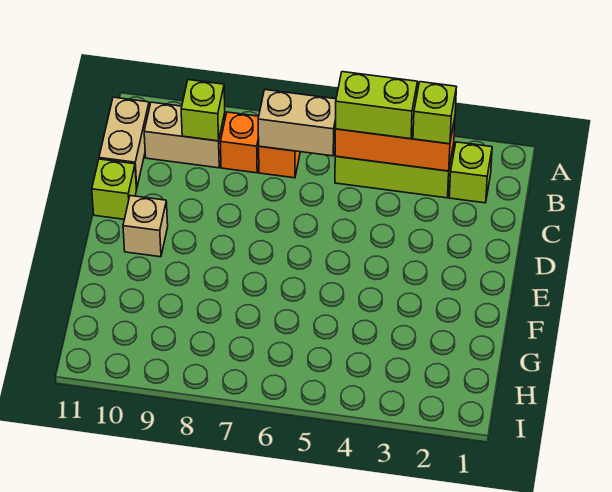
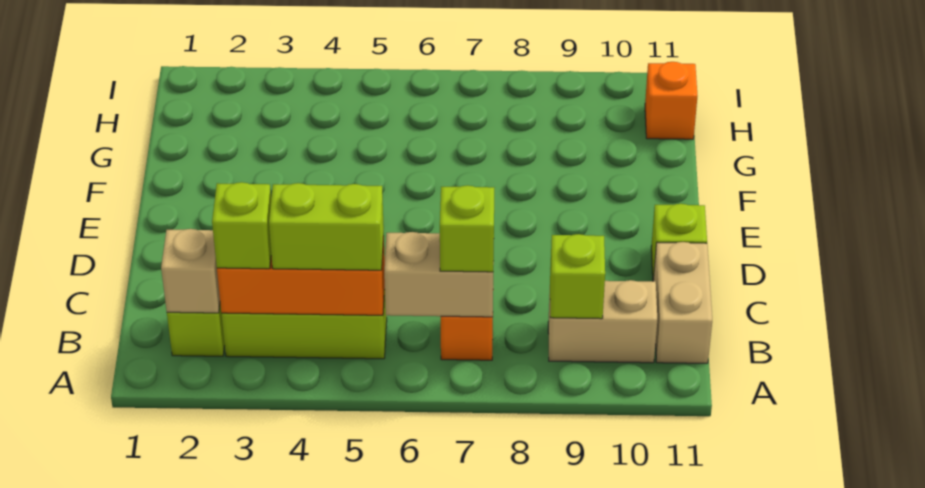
none -> lime 1x1 brick [440,185,494,272]
orange 1x1 brick [220,112,259,173] -> orange 1x1 brick moved to [645,62,697,139]
tan 1x1 brick [123,196,168,257] -> tan 1x1 brick moved to [161,229,220,313]

